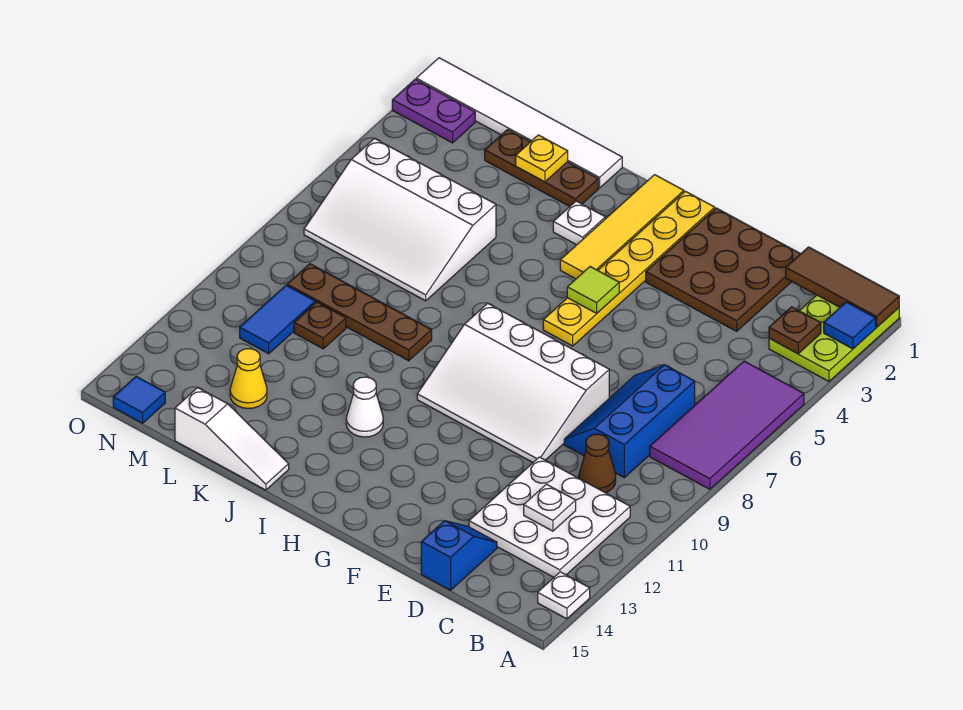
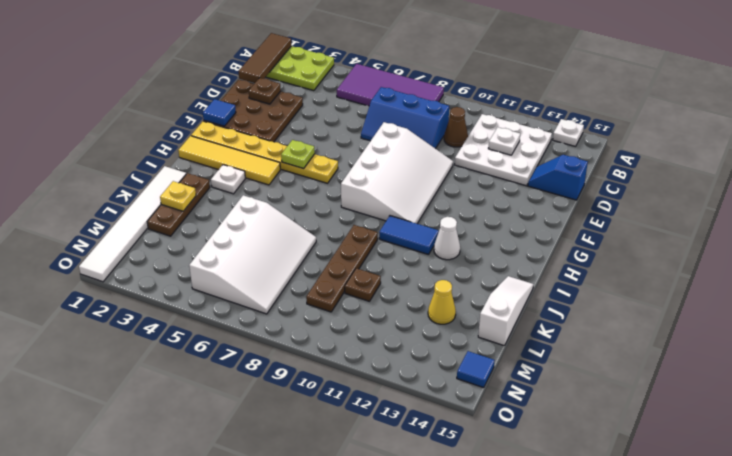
blue 1x1 tile [824,302,876,349] -> blue 1x1 tile moved to [203,99,236,126]
brown 1x1 plate [769,307,821,354] -> brown 1x1 plate moved to [249,78,281,104]
lime 1x1 tile [567,267,619,313] -> lime 1x1 plate [281,140,315,169]
blue 1x2 tile [240,285,315,354] -> blue 1x2 tile moved to [379,216,439,255]
purple 1x2 plate [392,79,475,143] -> none

